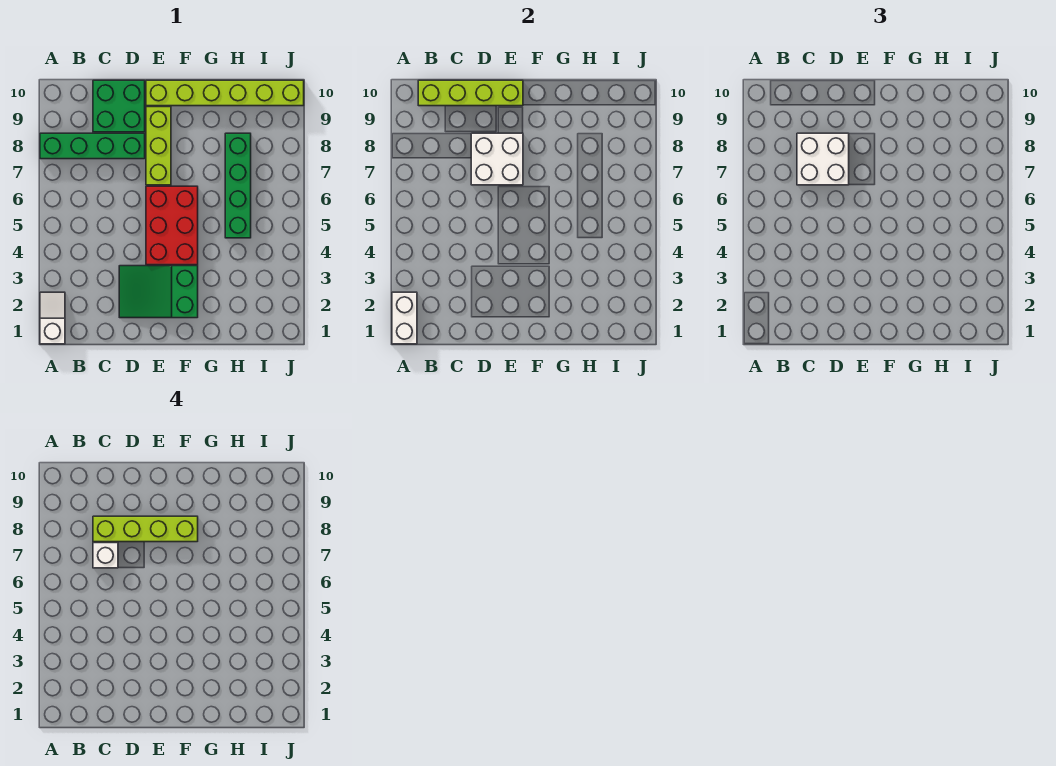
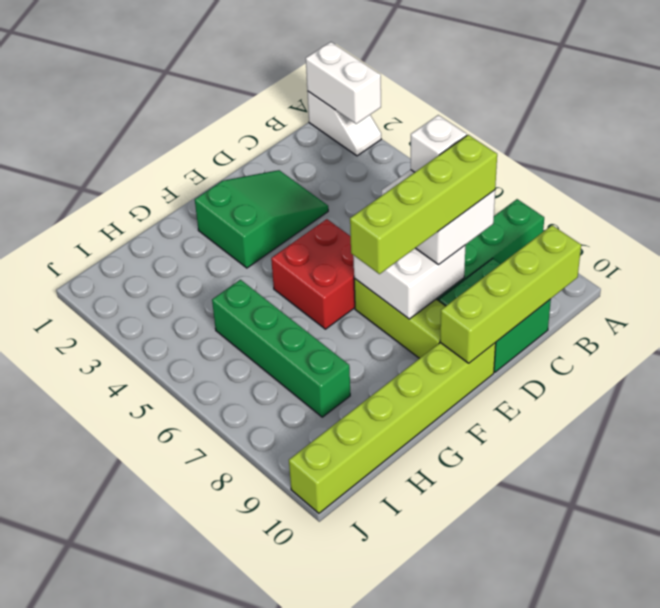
red 2x3 brick [146,186,198,265] -> red 2x2 brick [271,219,355,329]

